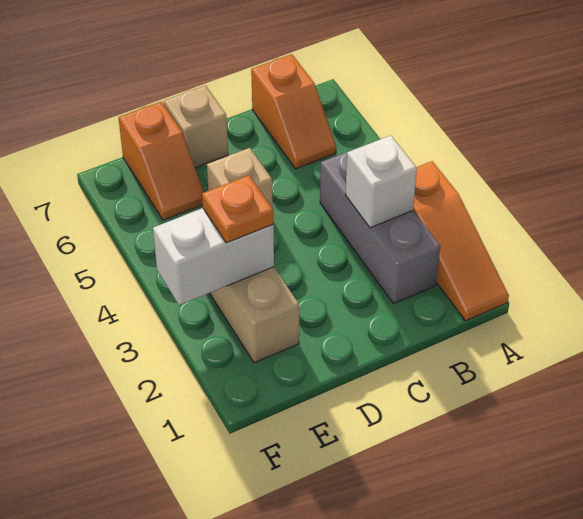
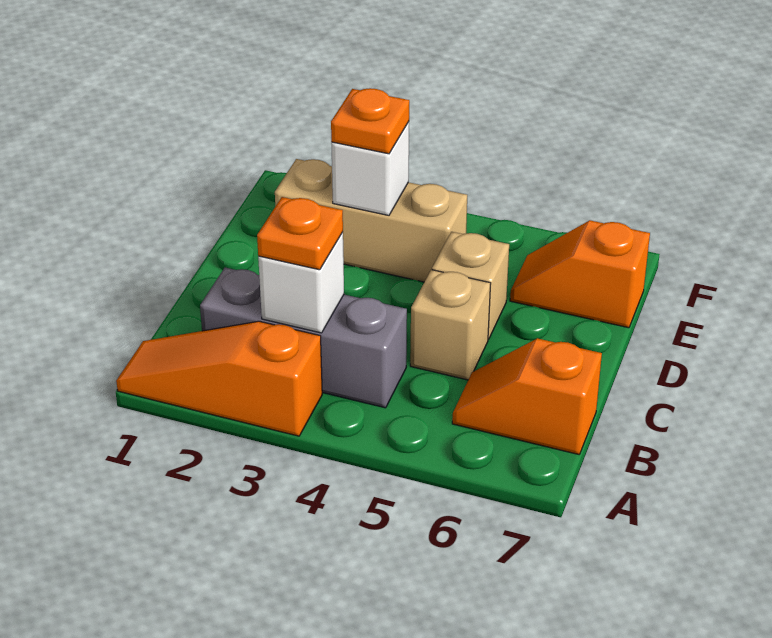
none -> orange 1x1 plate [257,197,343,270]
tan 1x1 brick [164,85,228,168] -> tan 1x1 brick moved to [410,270,491,380]
white 1x2 brick [153,208,274,305] -> white 1x1 brick [331,122,409,215]

